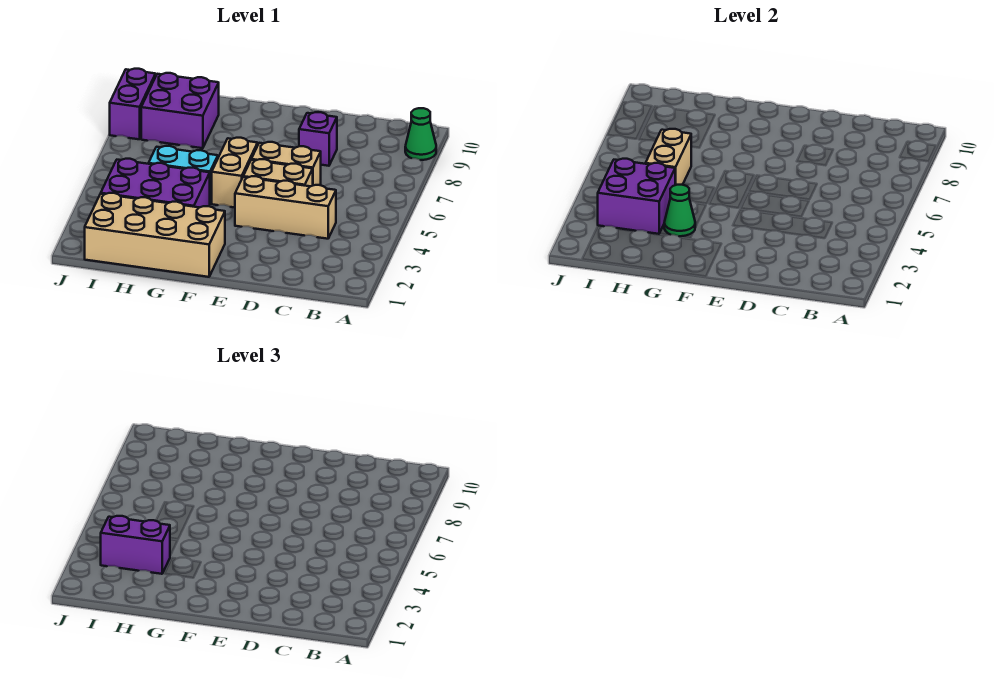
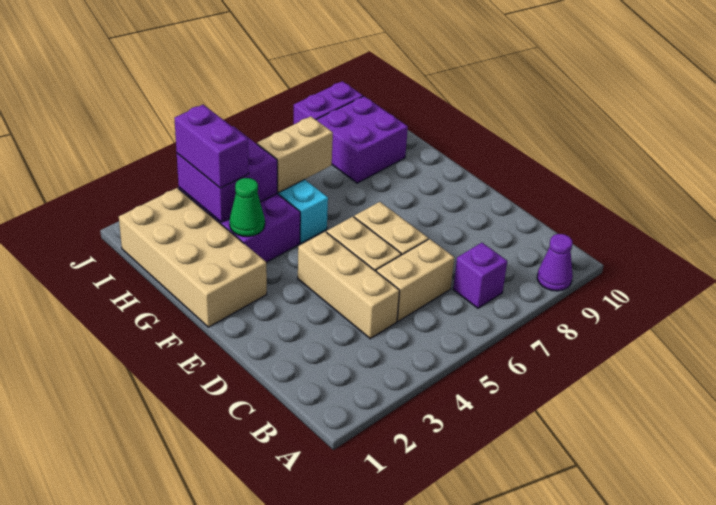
green 1x1 cone [405,108,436,160] -> purple 1x1 cone [537,234,573,291]
purple 1x1 brick [299,112,337,166] -> purple 1x1 brick moved to [453,243,507,308]
tan 1x2 brick [212,138,258,208] -> tan 1x2 brick moved to [376,239,454,321]

